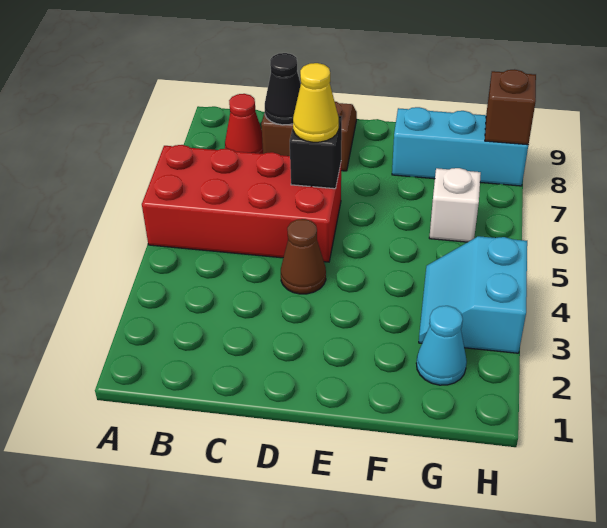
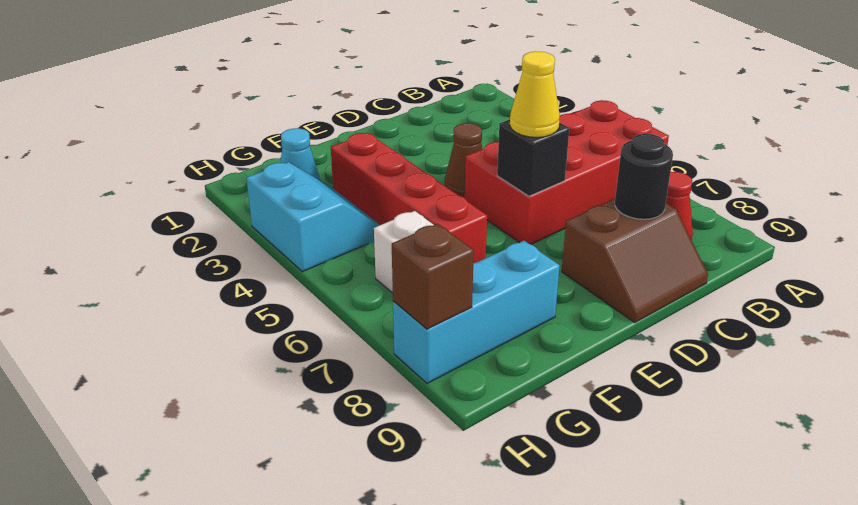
black 1x1 cone [265,53,301,125] -> black 1x1 round brick [615,134,673,219]
none -> red 1x4 brick [331,133,487,263]

